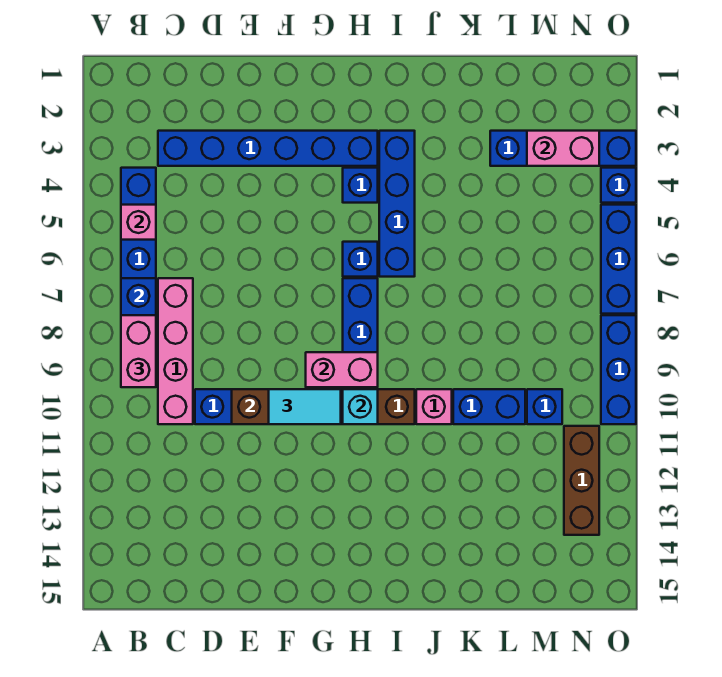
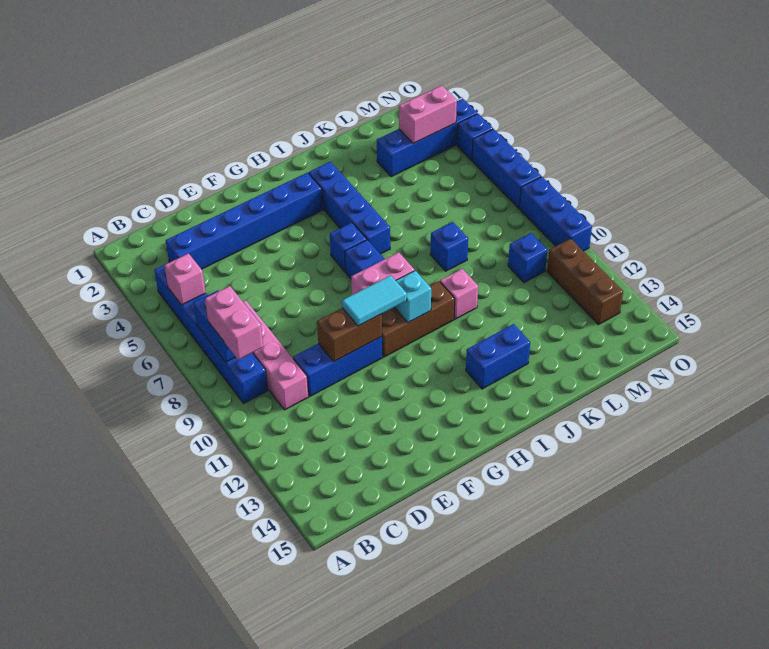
blue 1x1 brick [343,168,378,203] -> blue 1x1 brick moved to [430,222,468,271]
blue 1x2 brick [453,389,525,424] -> blue 1x2 brick moved to [466,324,530,389]

